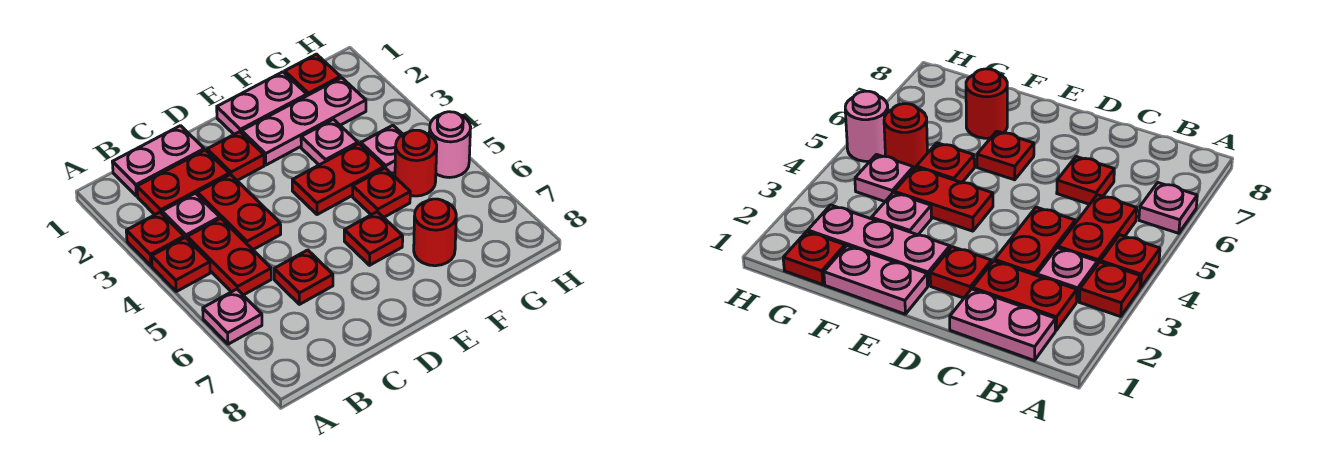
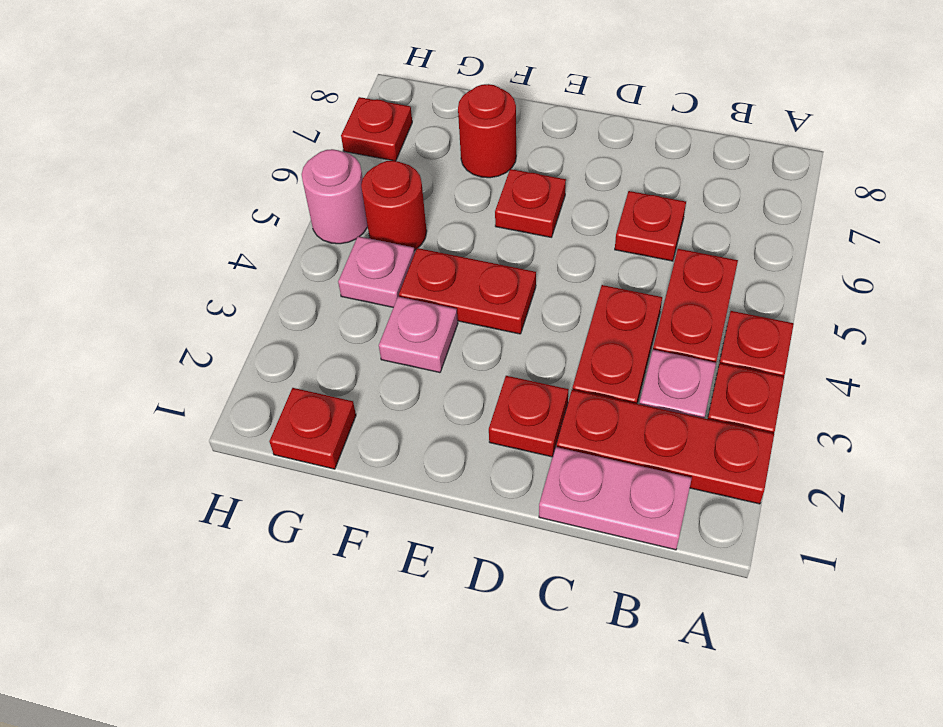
pink 1x1 plate [203,289,262,344] -> none
red 1x2 plate [137,150,229,215] -> red 1x3 plate [556,390,774,504]
pink 1x2 plate [217,72,307,134] -> none
pink 1x3 plate [242,78,366,165] -> none
red 1x1 plate [353,168,410,217] -> red 1x1 plate moved to [341,97,412,161]

